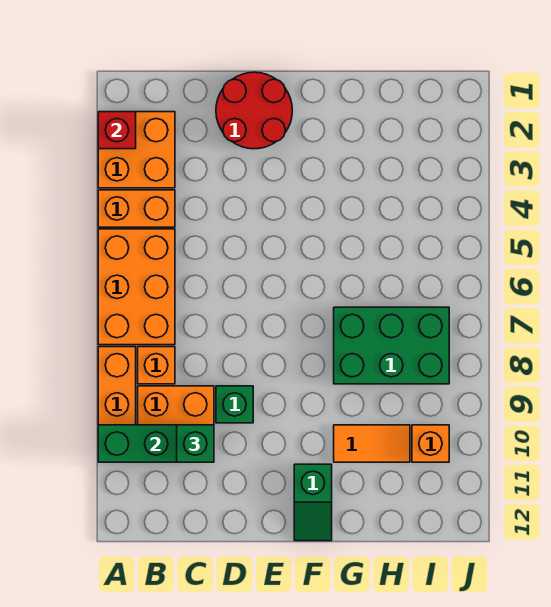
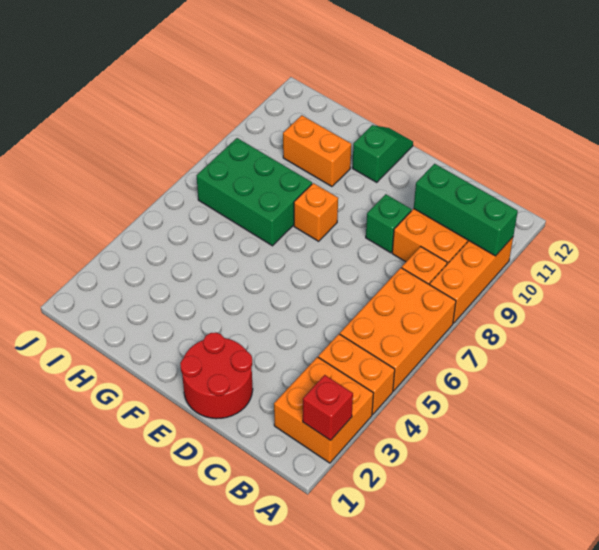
green 1x1 brick [177,425,214,462] -> none
orange 1x2 tile [334,425,410,462] -> orange 1x2 brick [283,115,351,186]
orange 1x1 brick [412,425,449,462] -> orange 1x1 brick moved to [294,183,338,241]

